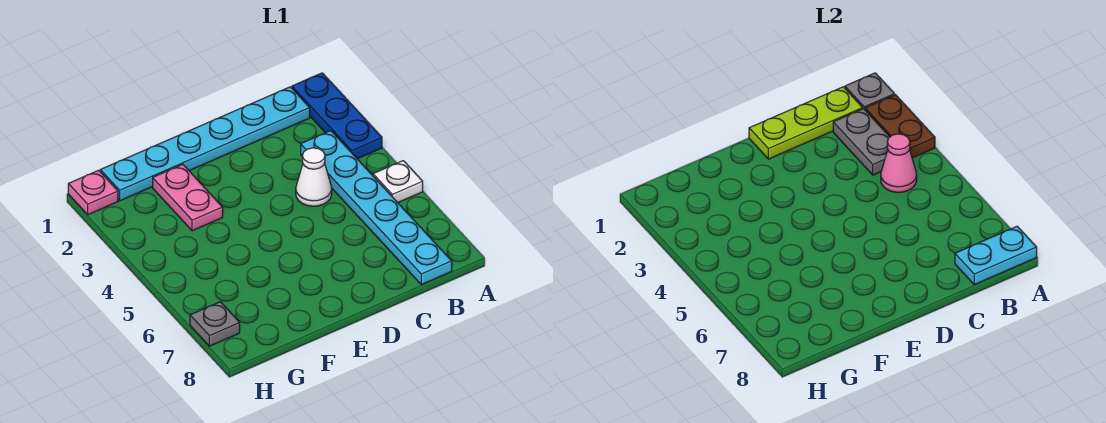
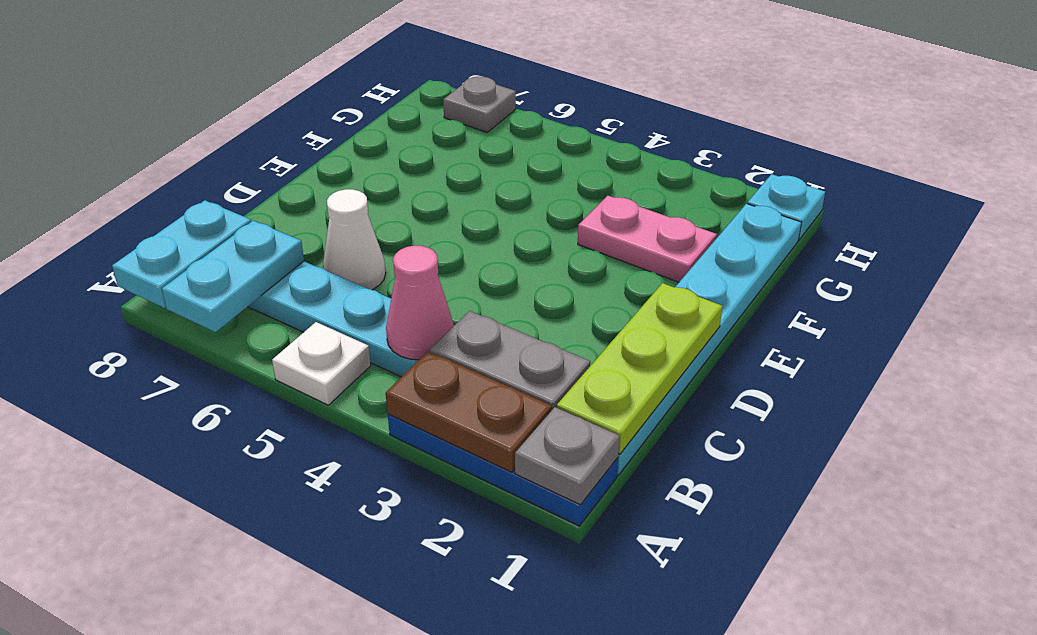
none -> cyan 1x2 plate [162,221,304,332]
white 1x1 cone [296,148,332,206] -> white 1x1 cone moved to [323,189,386,290]
pink 1x1 plate [68,170,118,215] -> cyan 1x1 plate [747,174,825,240]

